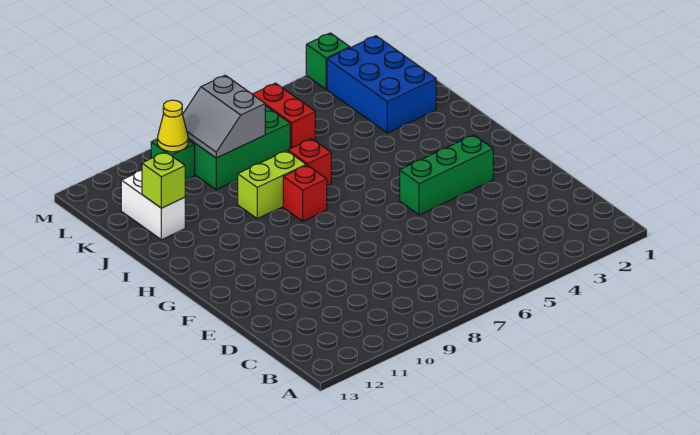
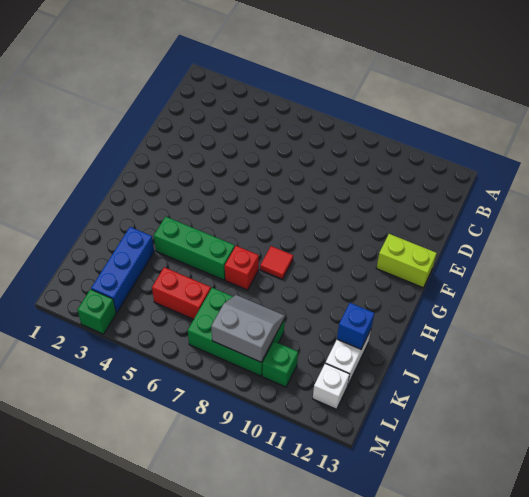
green 1x3 brick [400,135,493,215] -> green 1x3 brick moved to [154,217,235,280]
red 1x1 brick [283,165,327,221] -> red 1x1 tile [260,246,293,279]
lime 1x2 brick [238,151,306,219] -> lime 1x2 brick moved to [376,234,437,288]
blue 2x3 brick [327,36,436,133] -> blue 1x3 brick [91,227,154,313]
lime 1x1 brick [142,152,185,208] -> blue 1x1 brick [337,303,374,349]
red 1x2 brick [252,83,315,149] -> red 1x2 brick turned to [152,267,211,319]
grey 2x2 slope [182,75,265,158] -> grey 2x2 slope turned to [211,295,285,362]
yellow 1x1 cone [157,100,188,152] -> none
none -> white 1x1 brick [313,363,349,409]

